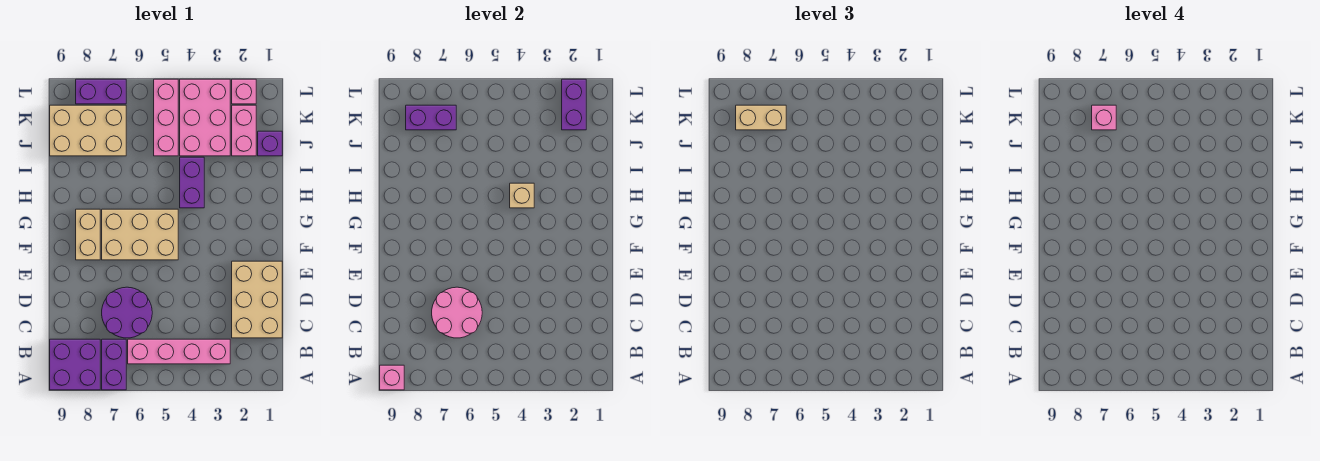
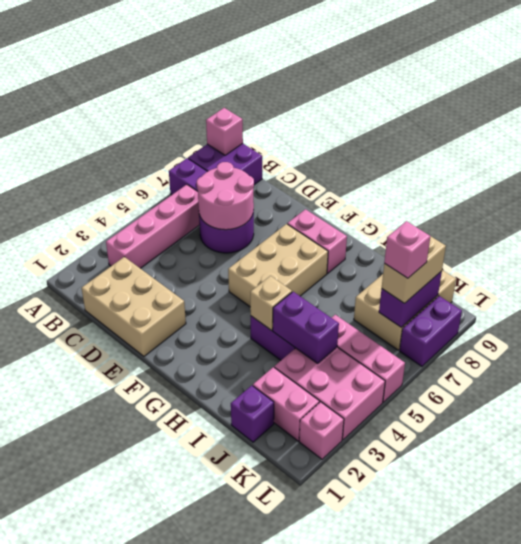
tan 1x2 brick [76,209,100,260] -> pink 1x2 brick [287,209,347,273]
purple 1x2 brick [562,79,586,130] -> purple 1x2 brick moved to [273,292,339,363]

